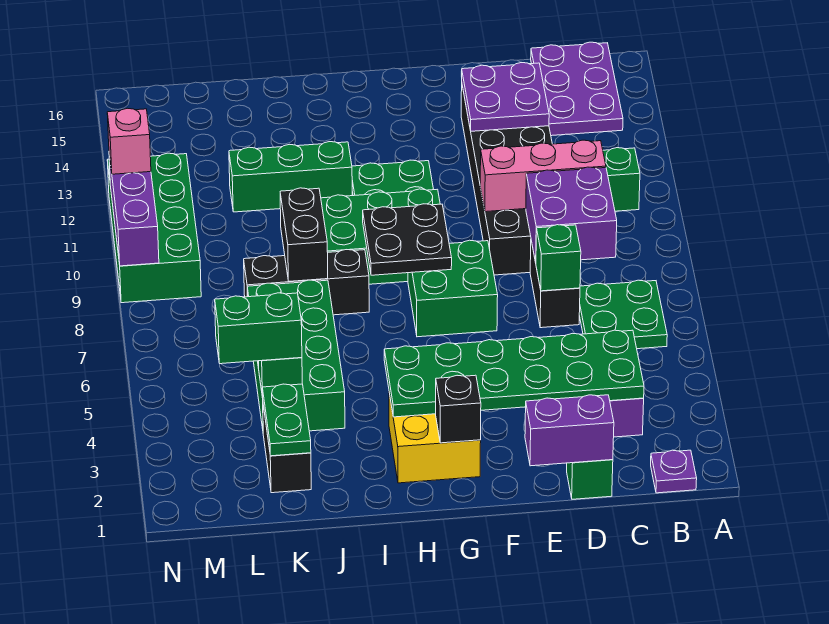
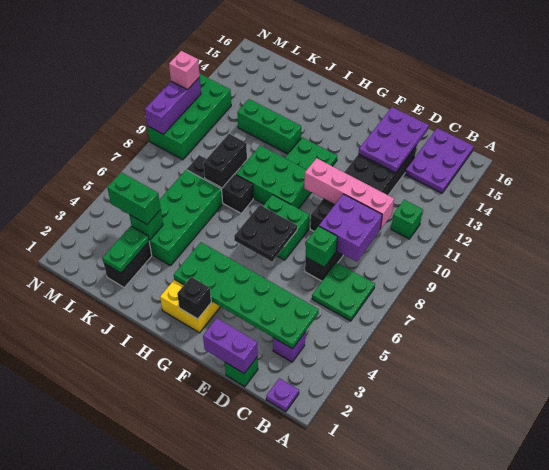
pink 1x3 brick [480,140,606,212] -> pink 1x4 brick [304,158,394,229]
purple 2x2 plate [461,62,549,131] -> purple 2x3 plate [358,107,429,173]
black 2x2 plate [363,204,452,275] -> black 2x2 plate moved to [234,205,297,262]

